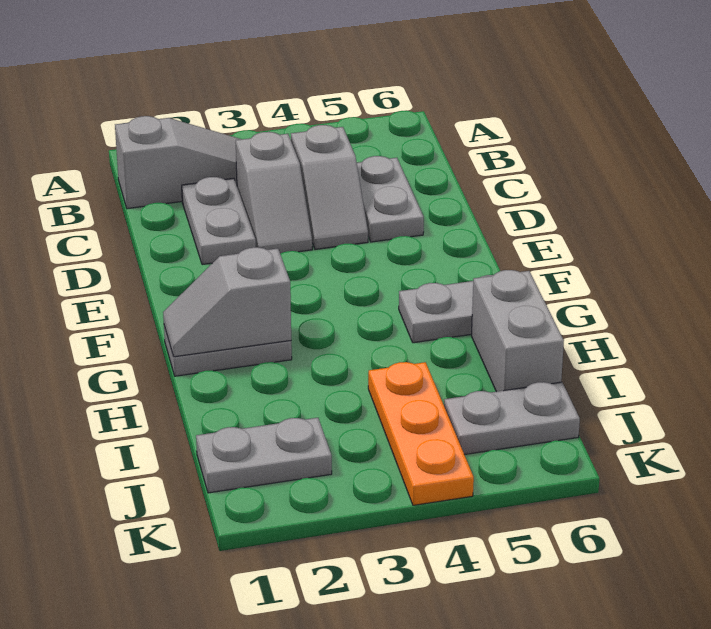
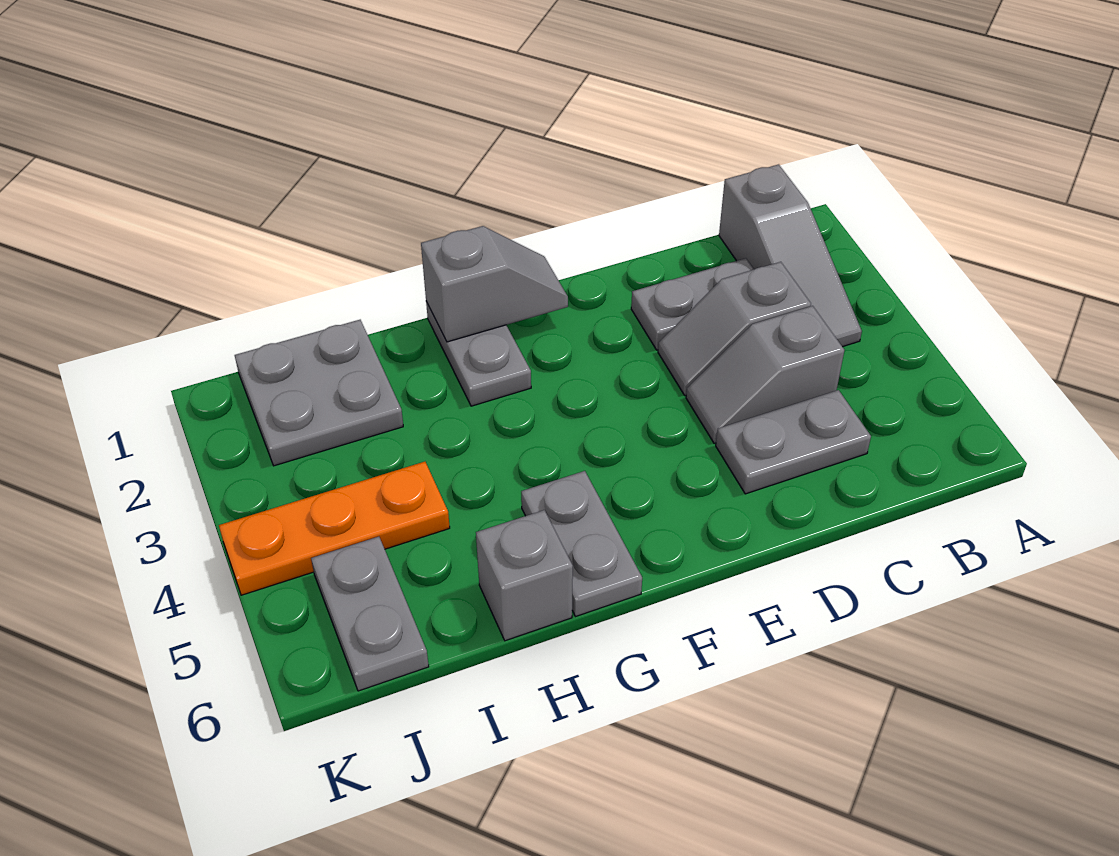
grey 1x2 slope [163,247,291,357] -> grey 1x2 slope turned to [421,226,568,342]
grey 1x2 brick [472,270,564,392] -> grey 1x1 brick [476,510,573,641]
grey 1x2 plate [196,418,332,493] -> grey 2x2 plate [235,320,403,466]

